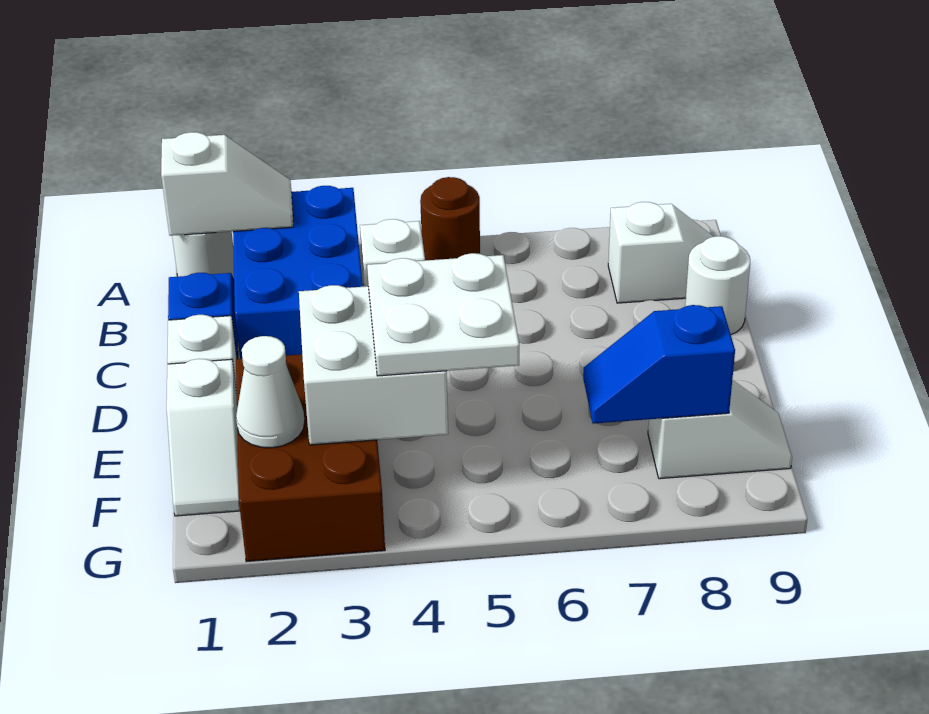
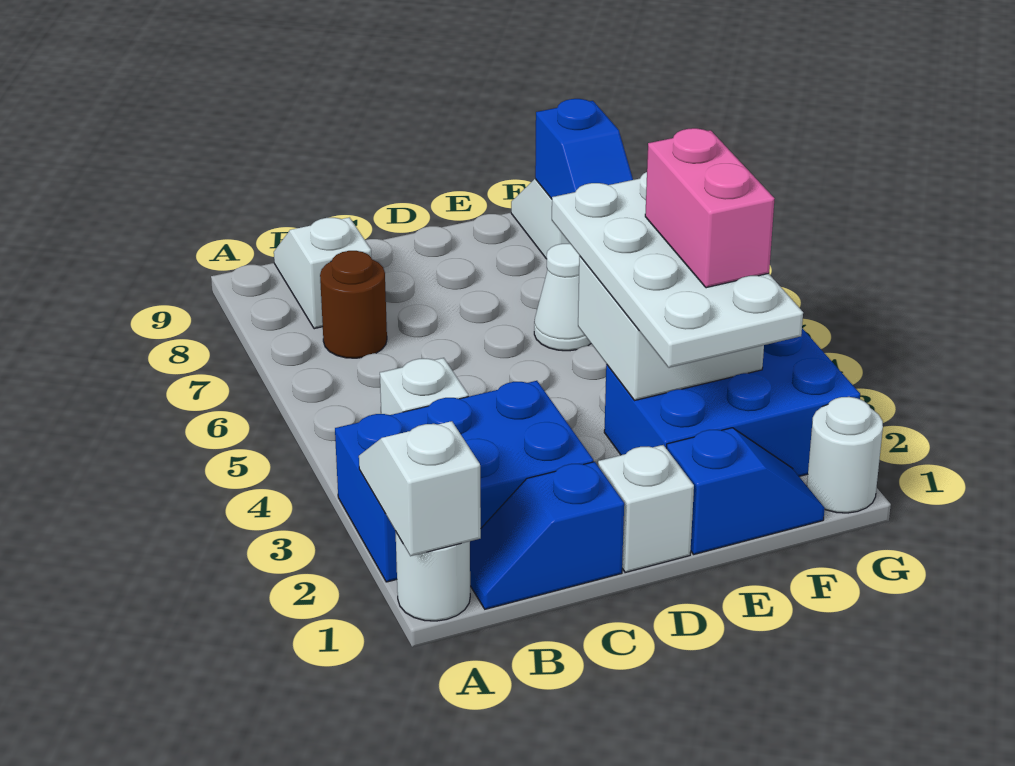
brown 1x1 round brick [420,177,480,260] -> brown 1x1 round brick moved to [320,251,387,358]
white 1x1 round brick [685,236,750,335] -> white 1x1 round brick moved to [807,397,883,513]
white 1x2 slope [167,359,240,516] -> blue 1x2 slope [666,428,825,554]
brown 2x3 brick [236,354,385,562] -> blue 2x3 brick [604,328,860,476]
white 2x2 plate [367,253,519,376] -> white 2x4 plate [552,172,803,368]
white 1x1 cone [236,336,305,448] -> white 1x1 cone moved to [534,244,591,351]
none -> pink 1x2 brick [645,128,775,288]

